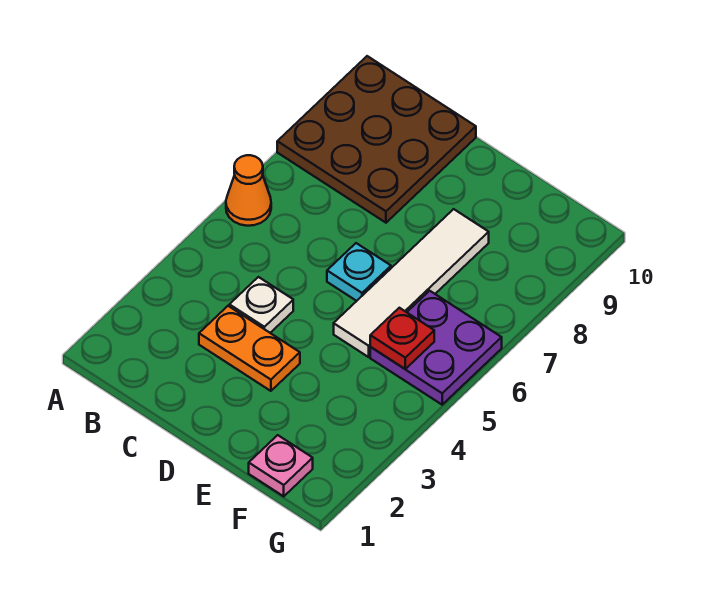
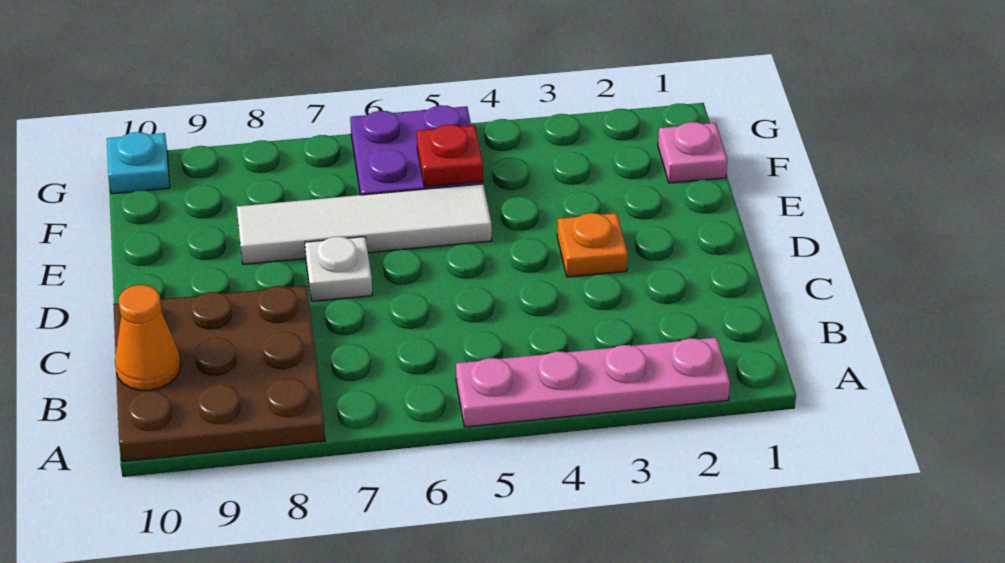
none -> pink 1x4 plate [456,337,730,427]
orange 1x1 cone [226,155,271,226] -> orange 1x1 cone moved to [115,285,181,390]
orange 1x2 plate [199,306,300,391] -> orange 1x1 plate [557,213,628,277]
white 1x1 plate [229,277,293,333] -> white 1x1 plate moved to [305,237,372,301]
cyan 1x1 plate [327,243,391,301] -> cyan 1x1 plate moved to [107,132,170,194]

